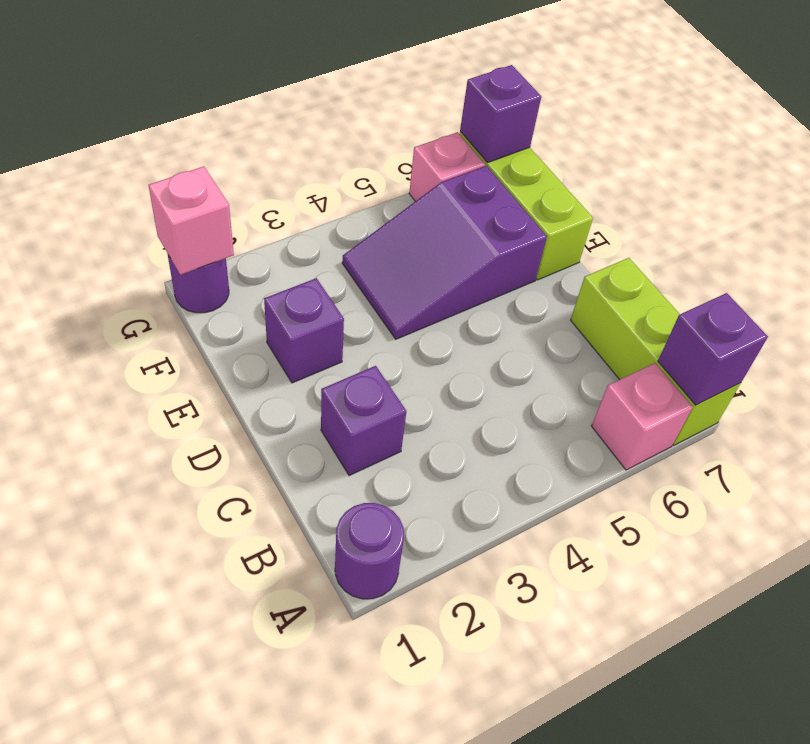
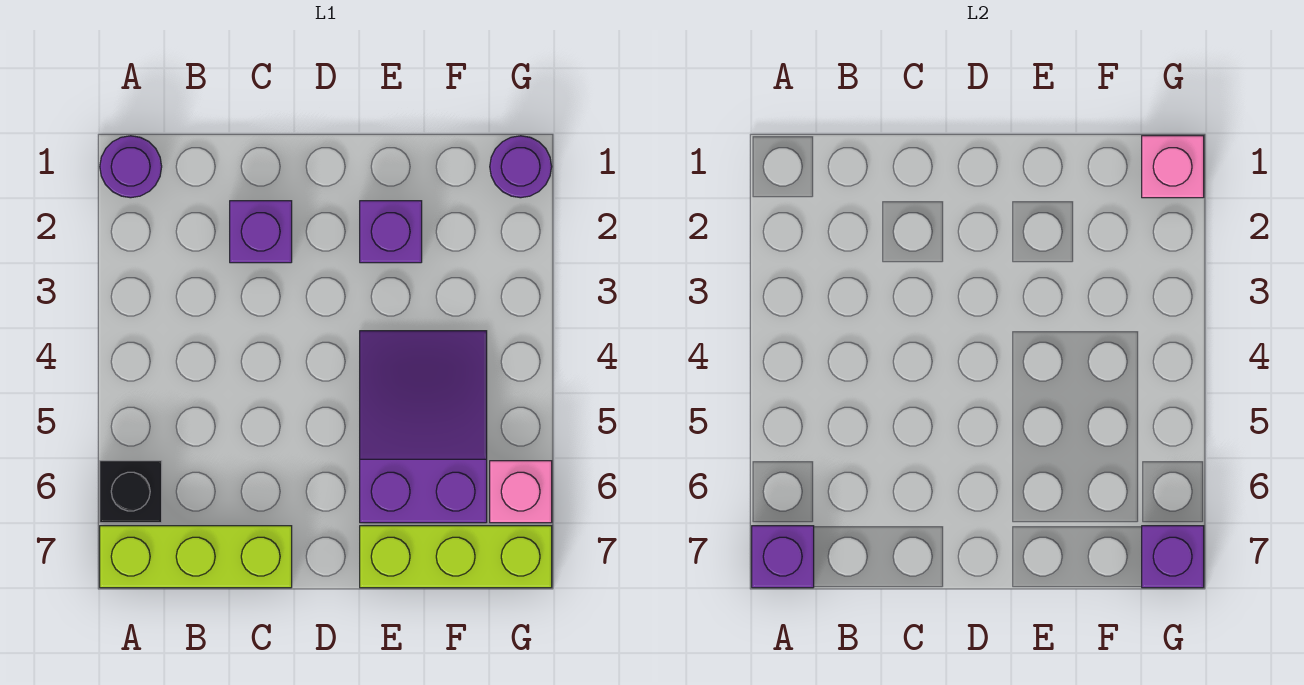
pink 1x1 brick [592,363,693,470] -> black 1x1 brick [100,461,162,523]

